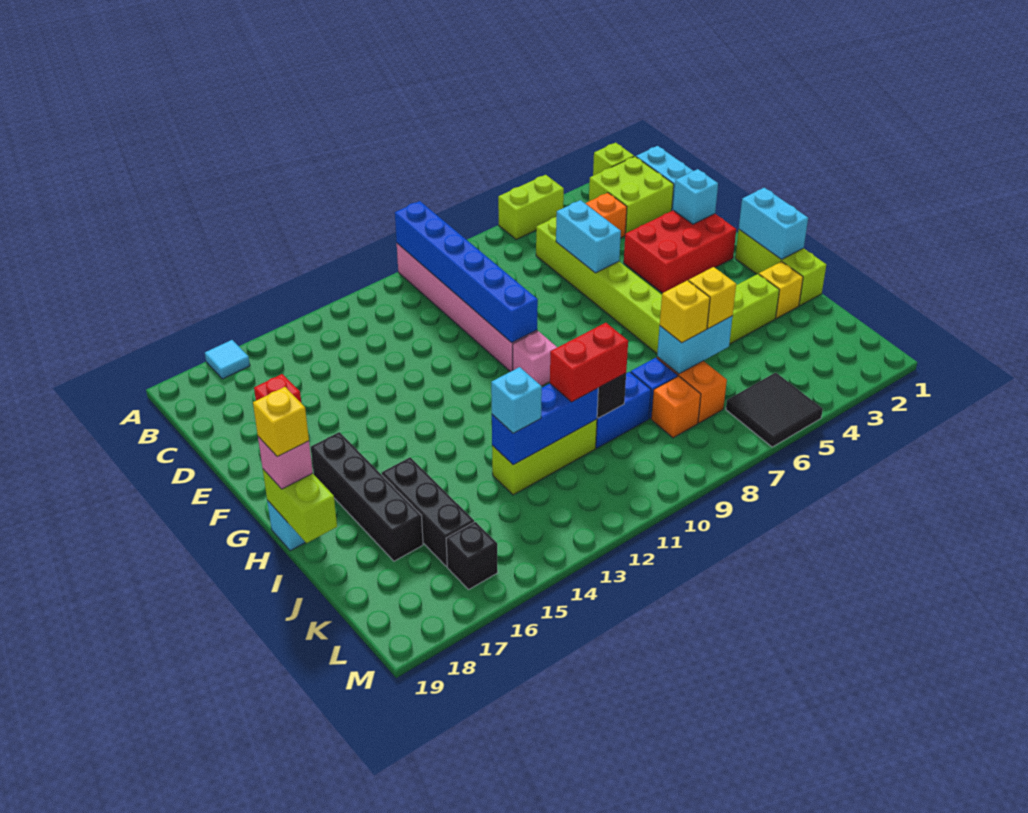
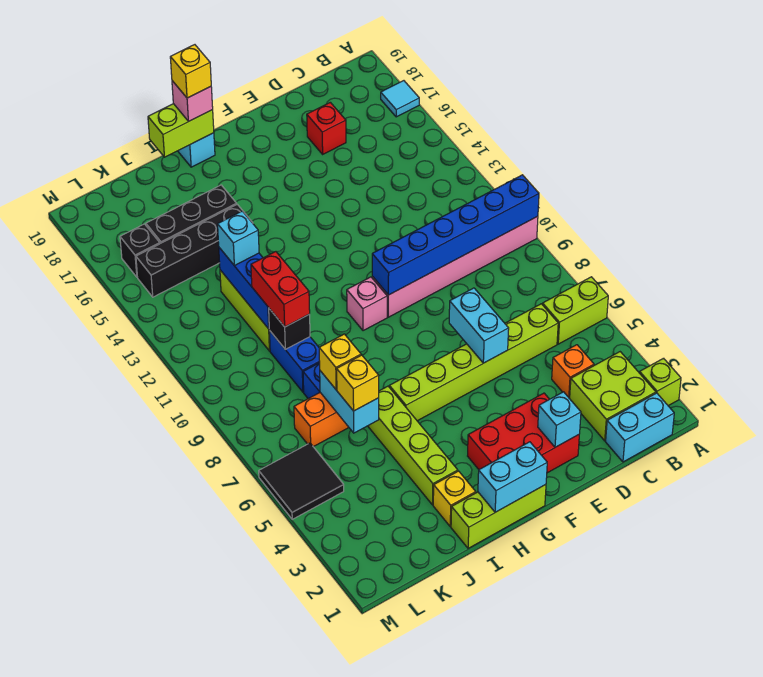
lime 1x2 brick [498,175,564,239] -> lime 1x2 brick turned to [543,277,608,344]
cyan 1x2 brick [556,200,621,273] -> cyan 1x2 brick turned to [449,288,509,363]
red 2x3 brick [624,210,736,293] -> red 2x3 brick turned to [468,393,579,473]
black 1x4 brick [311,432,423,561] -> black 1x4 brick moved to [136,204,253,297]
orange 1x1 brick [651,376,701,438] -> none

